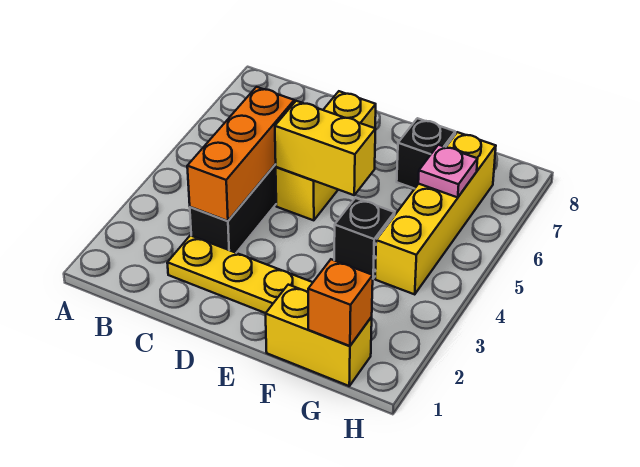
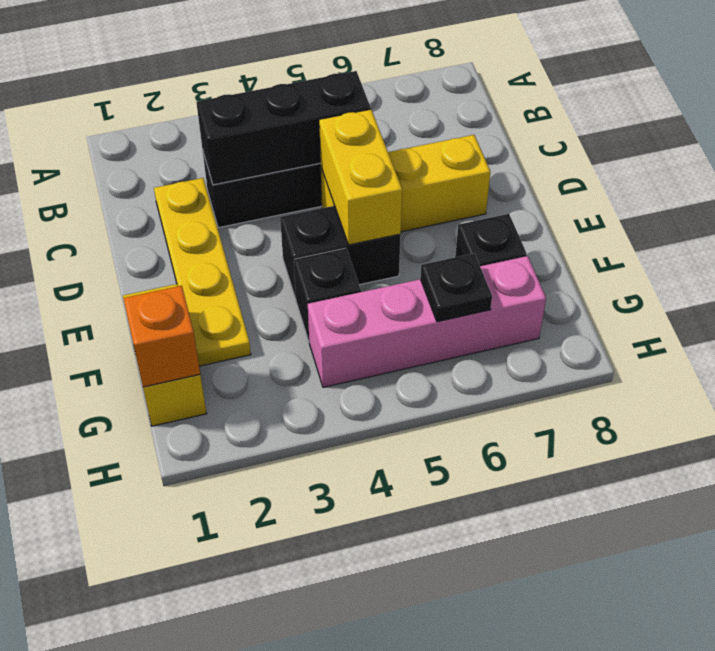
orange 1x3 brick [187,87,294,221] -> black 1x3 brick [196,71,371,185]
none -> black 1x2 brick [280,206,401,298]
yellow 1x4 brick [375,132,496,294] -> pink 1x4 brick [308,256,546,387]
pink 1x1 plate [418,145,477,197] -> black 1x1 plate [420,253,492,322]

